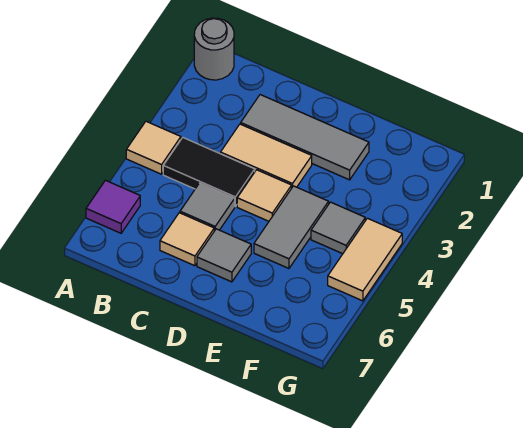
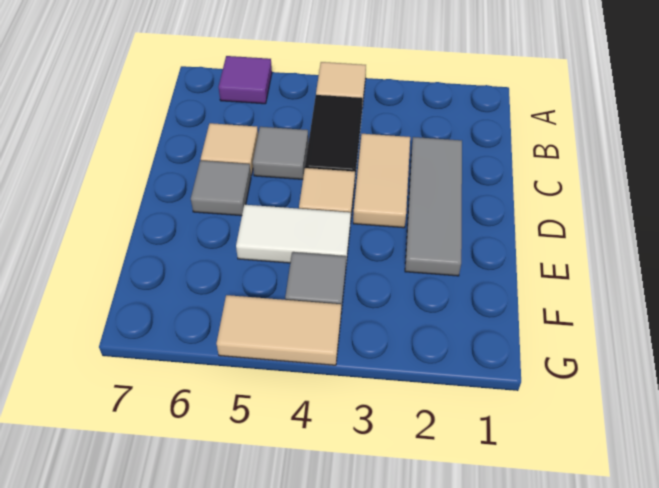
grey 1x1 round brick [194,18,234,80] -> none
grey 1x2 tile [254,186,329,268] -> white 1x2 tile [236,205,351,264]

